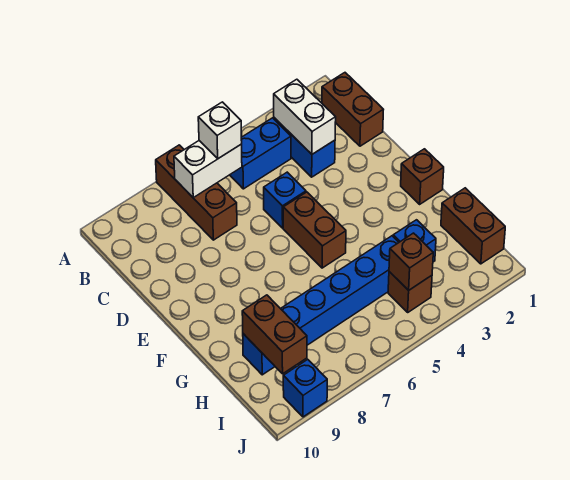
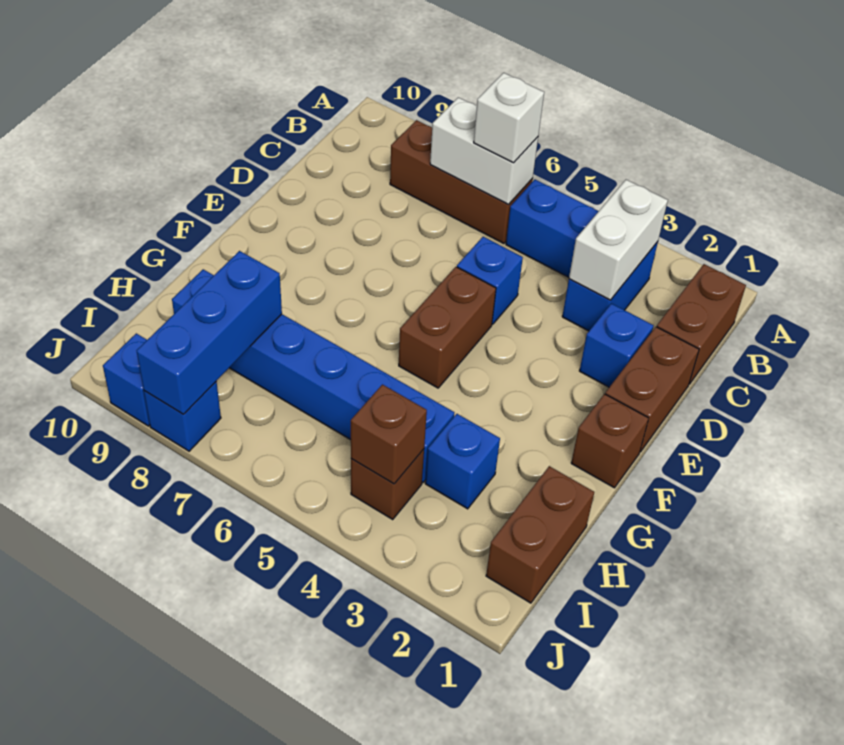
brown 1x3 brick [156,145,237,240] -> brown 1x3 brick turned to [390,120,533,244]
none -> blue 1x1 brick [580,303,654,387]
none -> blue 1x3 brick [137,251,282,414]
brown 1x2 brick [242,295,307,374] -> brown 1x2 brick moved to [605,327,699,452]
none -> blue 1x1 brick [144,382,221,451]

